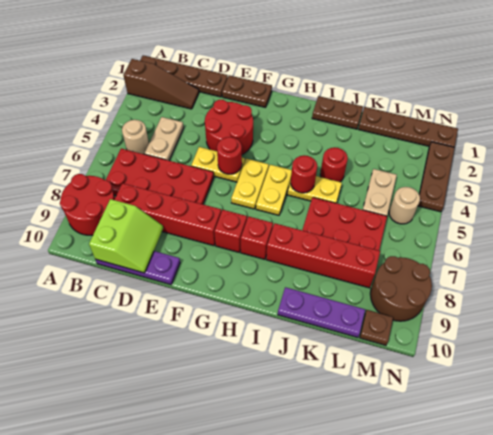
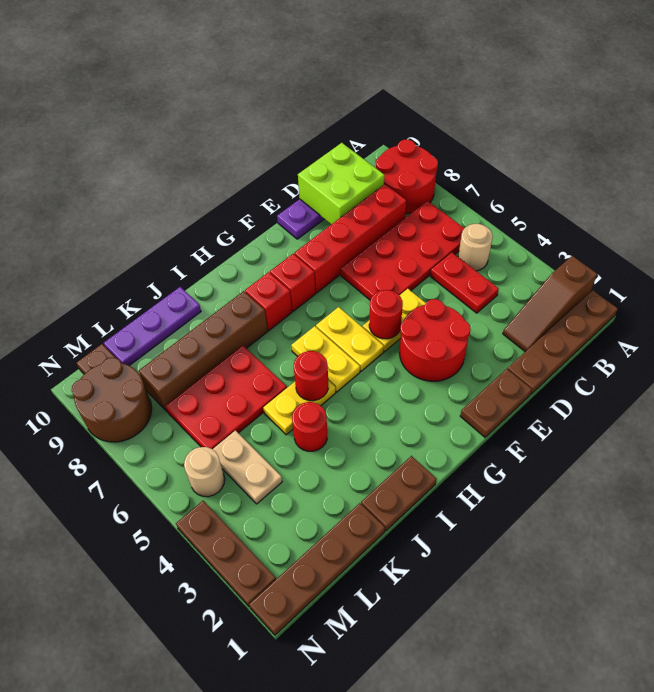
tan 1x2 plate [145,117,184,161] -> red 1x2 plate [430,253,499,313]
lime 2x2 slope [89,199,163,273] -> lime 2x2 brick [298,143,384,224]
red 1x4 brick [266,223,380,288] -> brown 1x4 brick [139,291,268,411]

